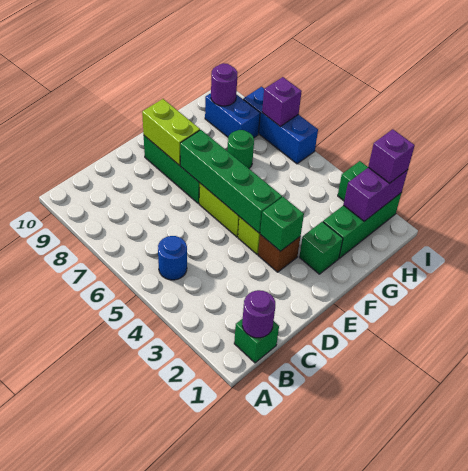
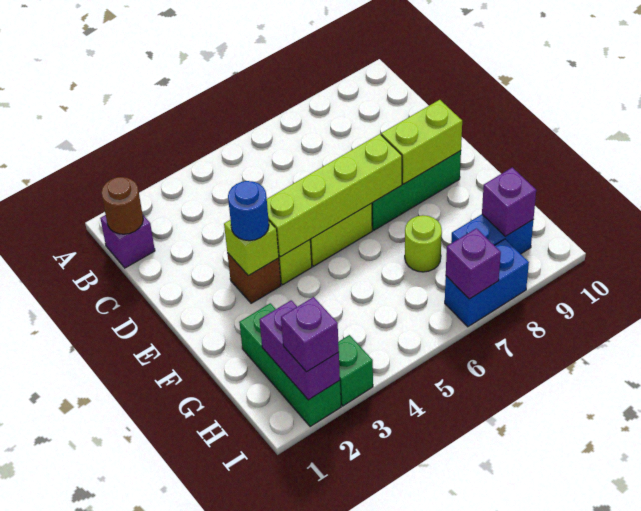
green 1x1 brick [234,319,279,363] -> purple 1x1 brick [100,215,155,268]
purple 1x1 round brick [242,290,275,338] -> brown 1x1 round brick [101,177,143,234]
blue 1x1 round brick [158,236,187,280] -> blue 1x1 round brick moved to [228,181,269,241]
green 1x1 brick [260,197,304,251] -> lime 1x1 brick [224,220,279,276]
green 1x4 brick [180,130,282,233] -> lime 1x4 brick [267,134,402,257]
green 1x1 brick [299,222,343,274] -> none
green 1x1 round brick [227,130,254,168] -> lime 1x1 round brick [405,215,442,272]
purple 1x1 round brick [211,63,237,106] -> purple 1x1 brick [482,167,536,236]
blue 1x3 brick [243,87,318,164] -> blue 1x2 brick [445,239,529,327]

